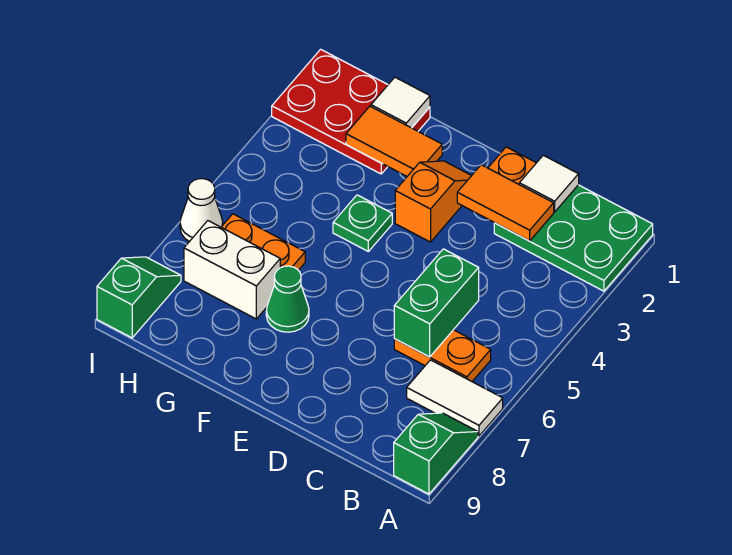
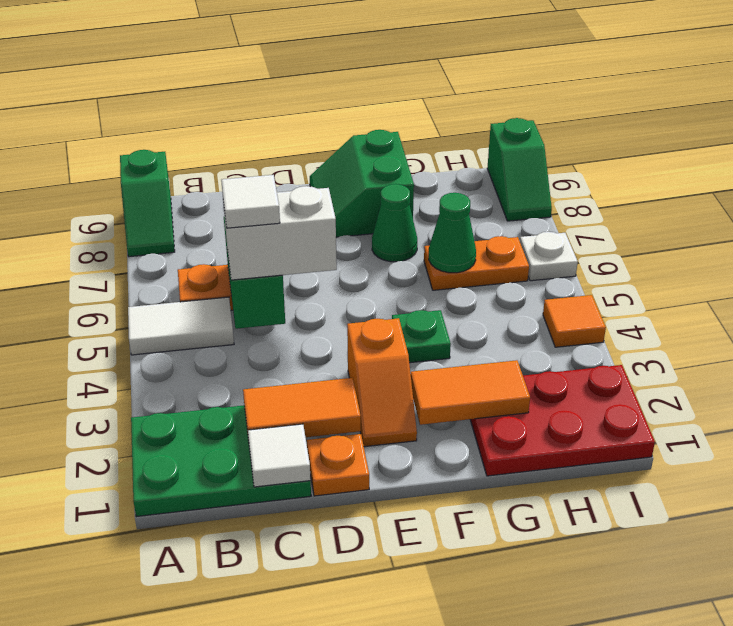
white 1x2 tile [407,360,503,436] -> white 1x2 tile moved to [128,297,234,355]
none -> green 2x2 slope [310,130,414,237]
white 1x1 tile [371,77,430,128] -> white 1x1 tile moved to [221,175,280,228]
none -> green 1x1 cone [429,193,476,273]
white 1x2 brick [184,221,280,319] -> white 1x2 brick moved to [223,186,337,280]
none -> orange 1x1 tile [543,295,606,347]
white 1x1 cone [180,179,223,242] -> white 1x1 plate [520,232,578,281]

